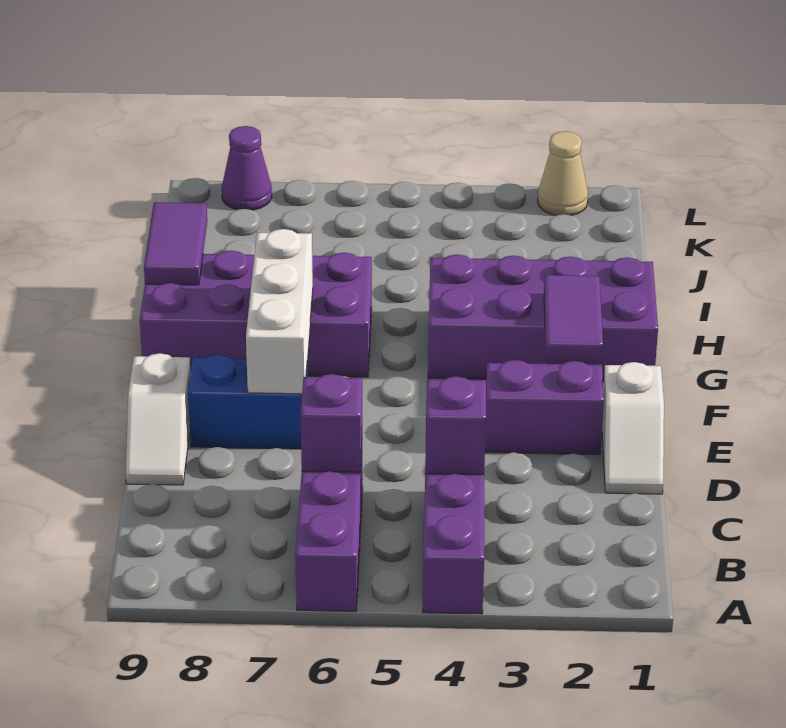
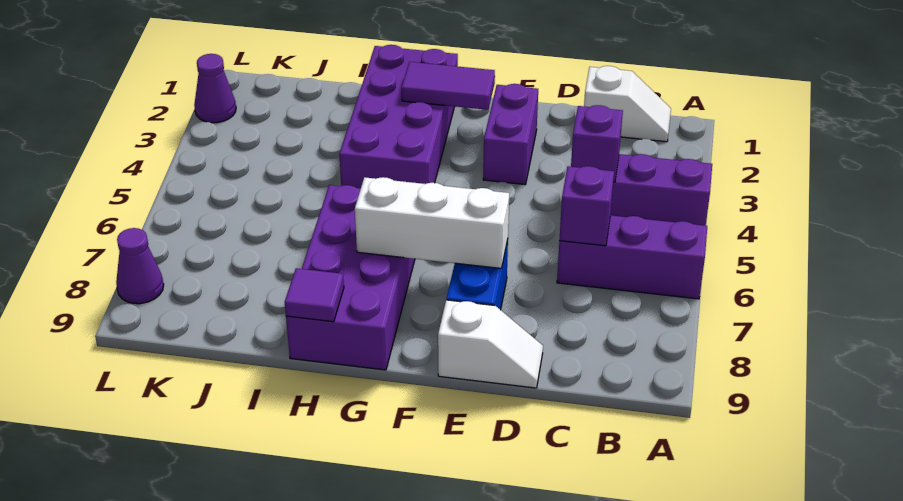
white 1x2 slope [602,362,664,494] -> white 1x2 slope moved to [584,66,671,142]
purple 1x2 tile [144,202,207,285] -> purple 1x1 tile [285,268,344,322]
tan 1x1 cone [538,131,588,216] -> purple 1x1 cone [194,54,236,123]

